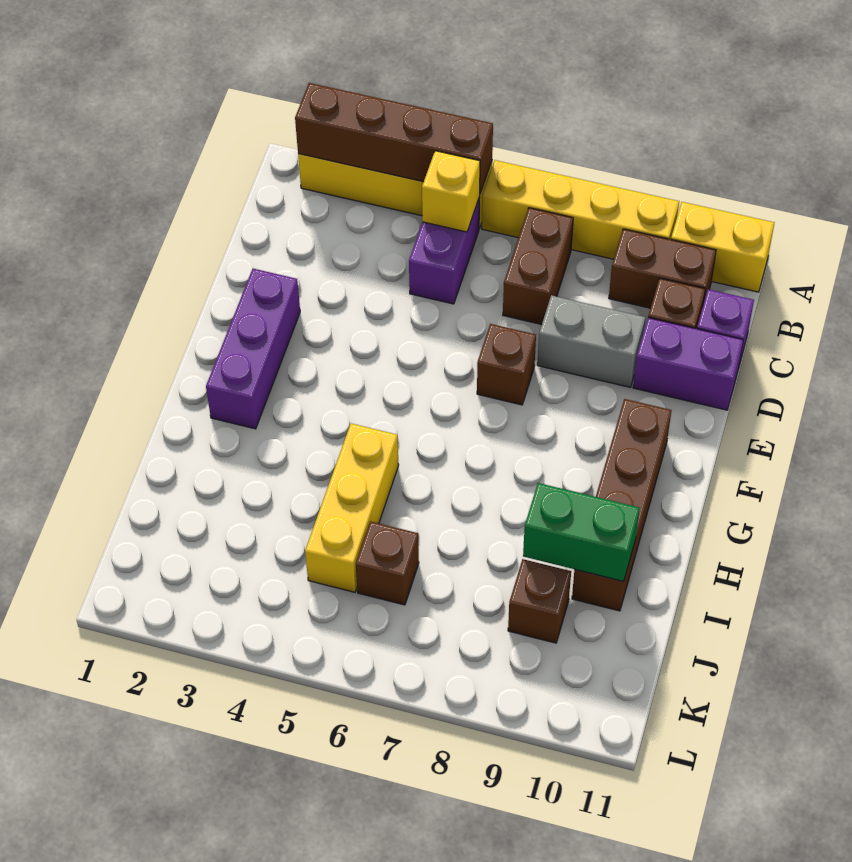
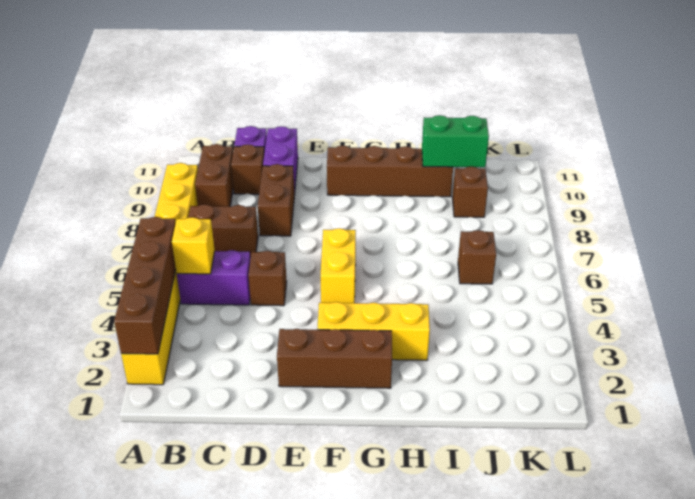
yellow 1x2 brick [671,202,774,292] -> yellow 1x2 brick moved to [320,228,356,303]
grey 1x2 brick [537,295,645,387] -> brown 1x2 brick [258,164,295,236]
purple 1x3 brick [206,269,300,429] -> brown 1x3 brick [277,329,392,388]
brown 1x1 brick [477,324,536,405] -> brown 1x1 brick moved to [248,251,287,306]
yellow 1x3 brick [305,424,399,592] -> yellow 1x3 brick moved to [317,302,430,360]
green 1x2 brick [523,483,640,581] -> green 1x2 brick turned to [422,115,489,167]

